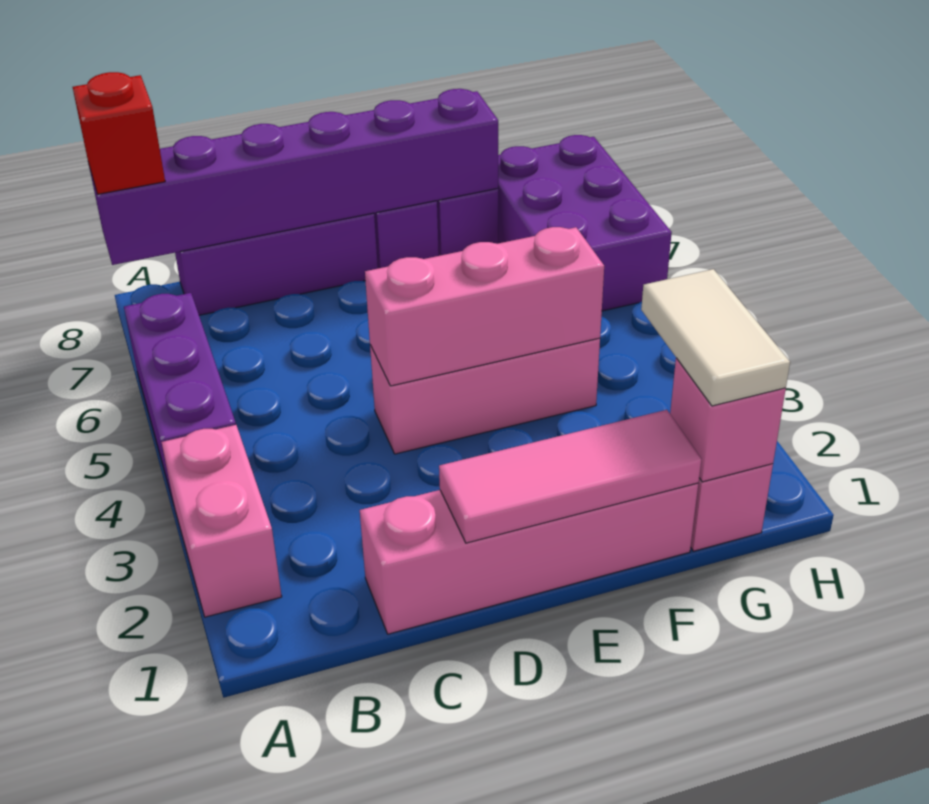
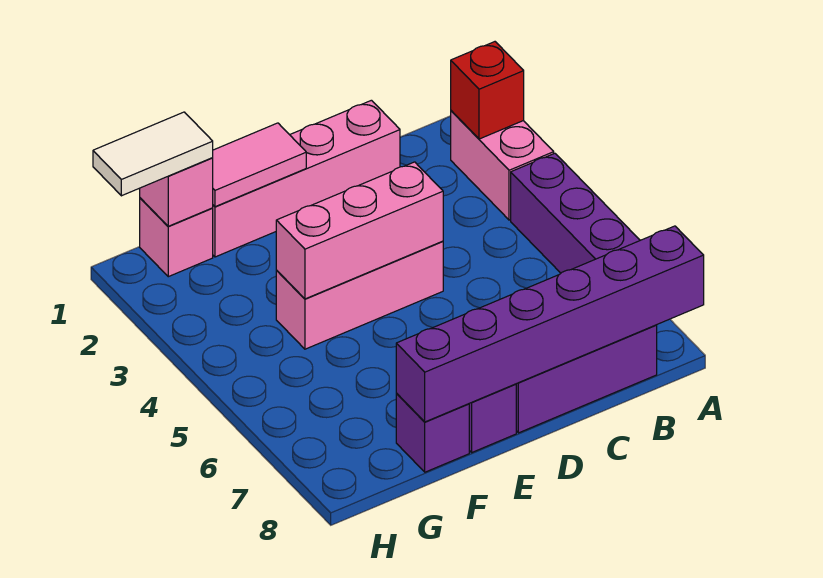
red 1x1 brick [73,72,165,194] -> red 1x1 brick moved to [451,42,524,139]
pink 1x3 tile [439,410,701,543] -> pink 1x2 tile [213,123,306,207]
white 1x2 tile [641,269,790,406] -> white 1x2 tile turned to [93,112,213,196]
purple 2x3 brick [498,135,672,311] -> none

